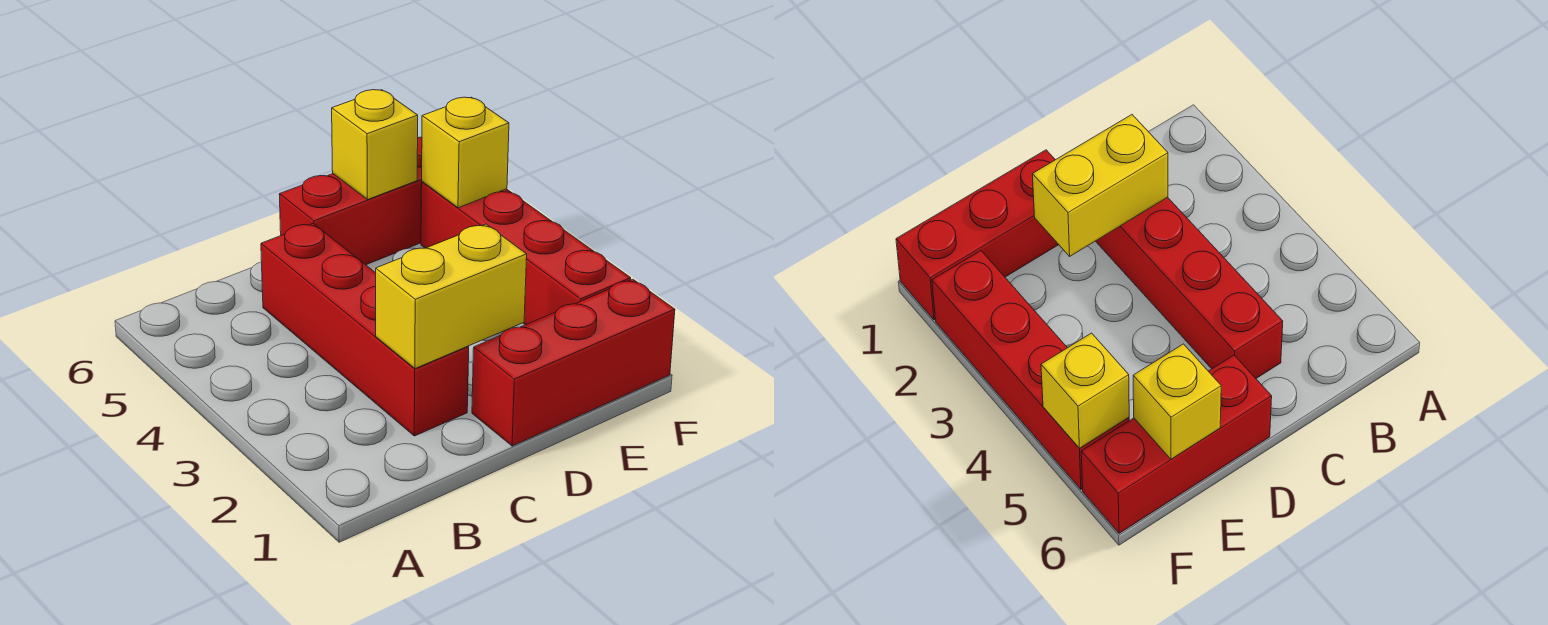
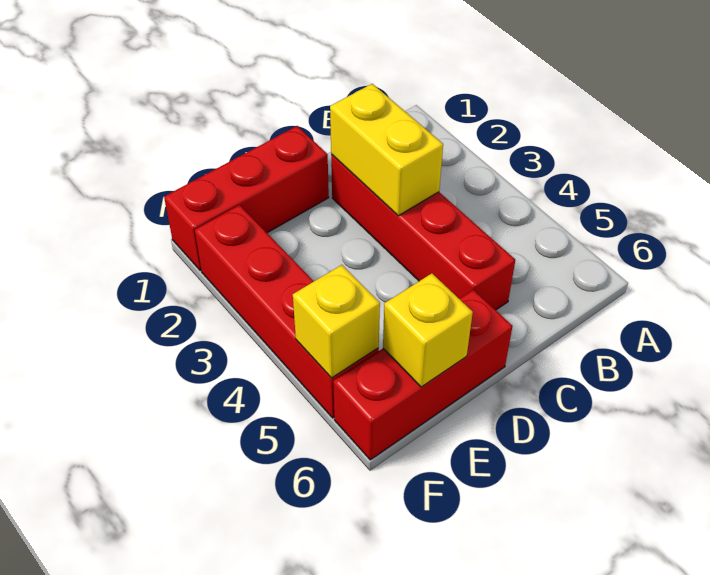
yellow 1x2 brick [376,224,527,368] -> yellow 1x2 brick turned to [330,84,443,216]

